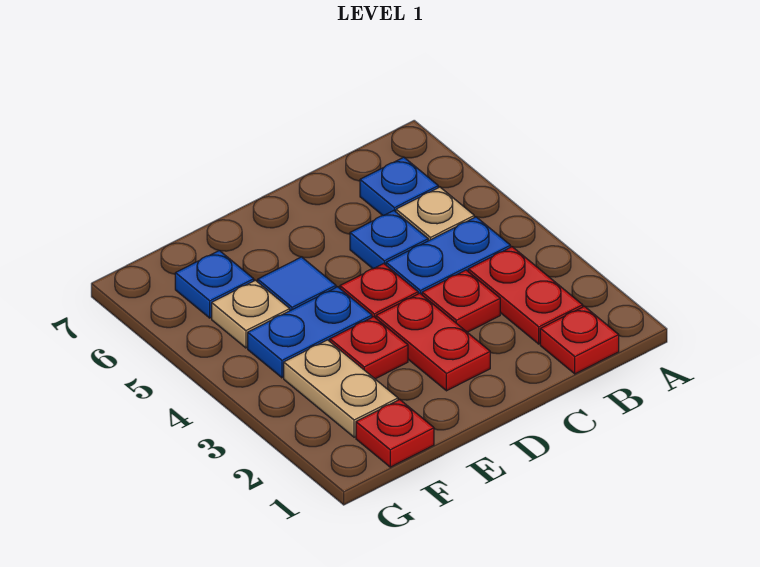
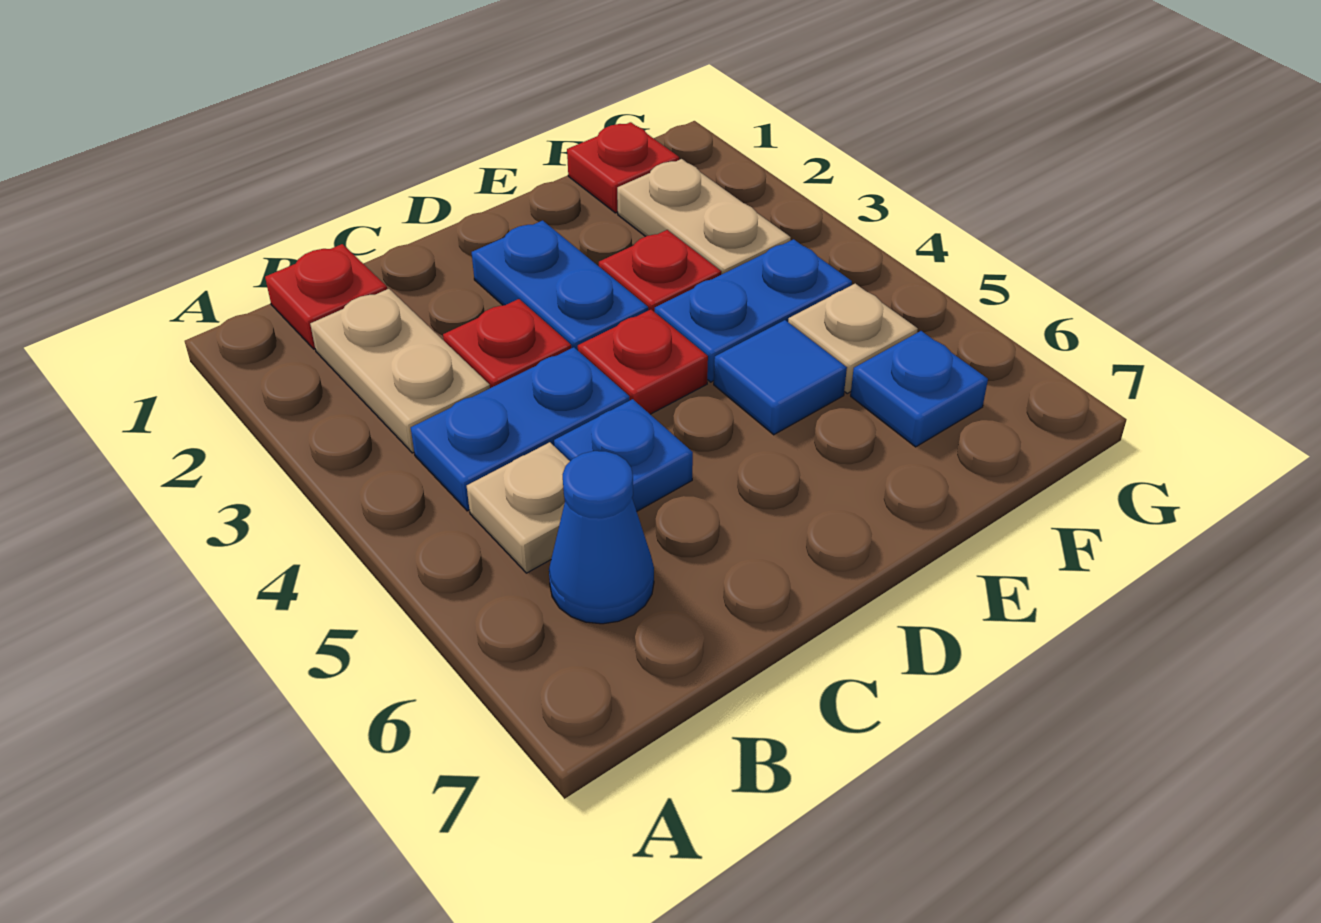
red 1x2 plate [468,247,583,344] -> tan 1x2 plate [310,289,490,453]
blue 1x1 plate [360,157,438,216] -> blue 1x1 cone [549,451,654,624]
red 1x2 plate [376,293,490,391] -> blue 1x2 plate [472,221,648,350]

